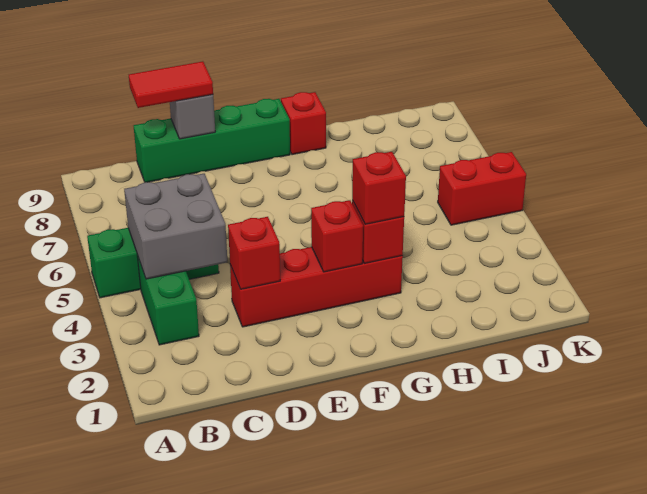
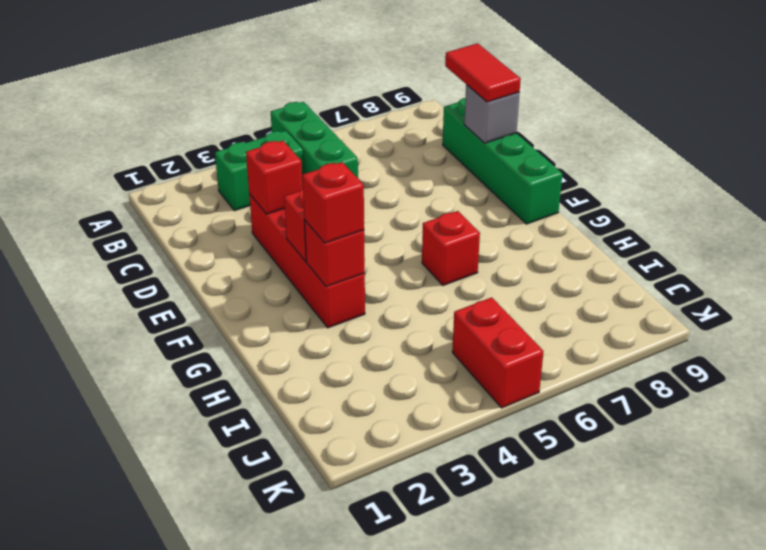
grey 2x2 brick [124,174,227,279] -> none
red 1x1 brick [281,92,326,155] -> red 1x1 brick moved to [422,211,480,285]

